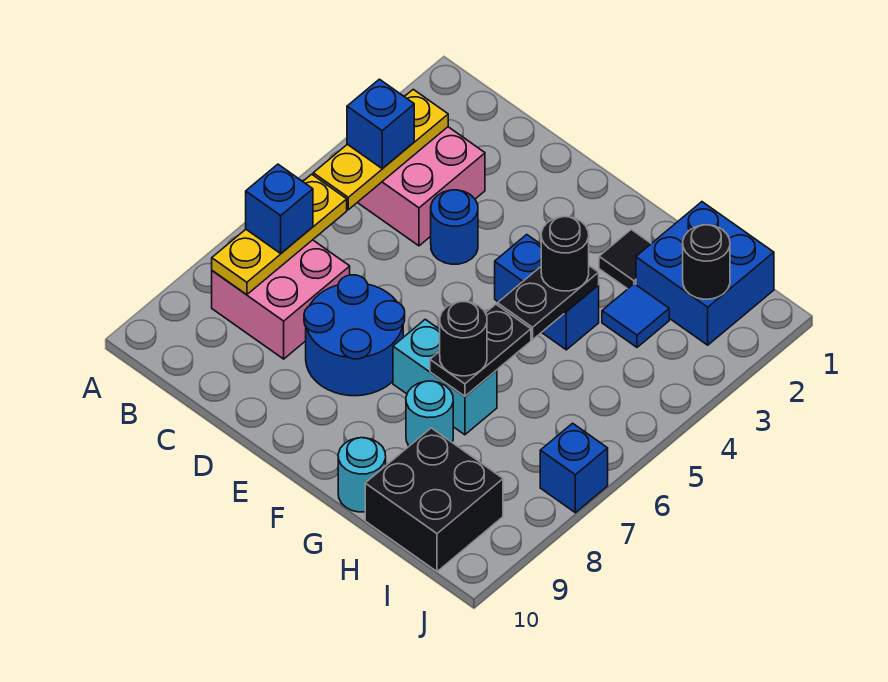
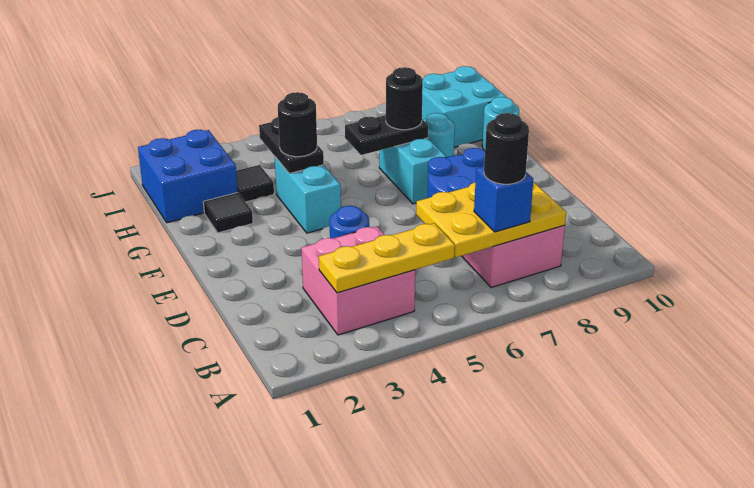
blue 1x1 brick [347,79,414,169] -> none
yellow 1x3 plate [212,174,347,295] -> yellow 2x3 plate [416,182,566,257]
blue 1x2 brick [495,235,599,350] -> cyan 1x2 brick [275,157,341,233]
black 1x2 plate [498,266,599,340] -> black 1x2 plate turned to [259,117,324,173]
blue 1x1 tile [602,284,669,347] -> black 1x1 tile [236,165,274,202]
black 2x2 brick [365,428,503,571] -> cyan 2x2 brick [422,66,507,147]
black 1x1 round brick [683,225,730,299] -> black 1x1 round brick moved to [484,113,529,184]
blue 1x1 brick [540,423,608,513] -> none

